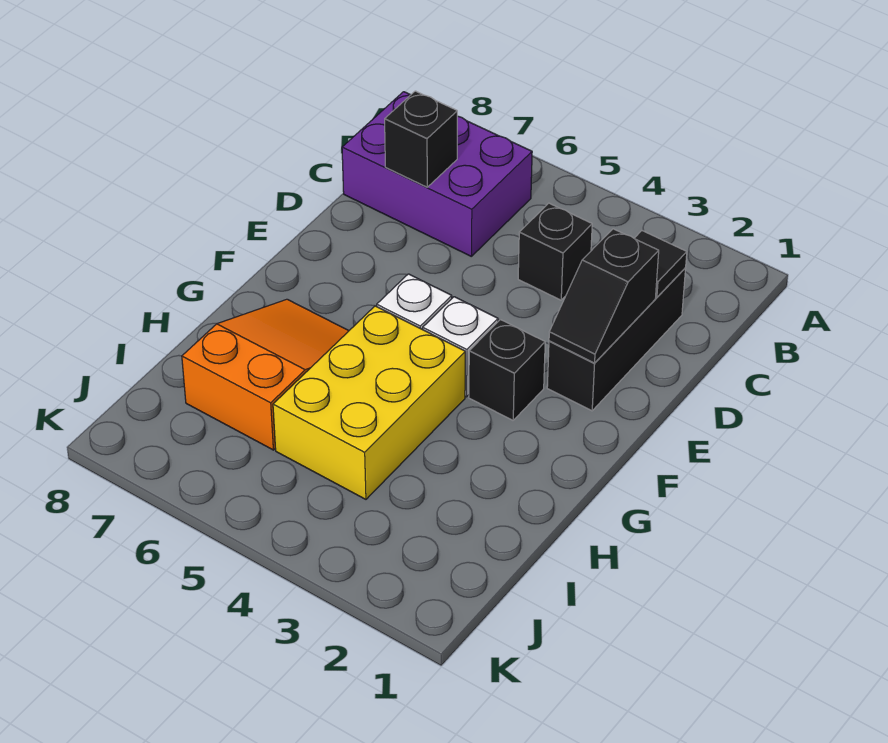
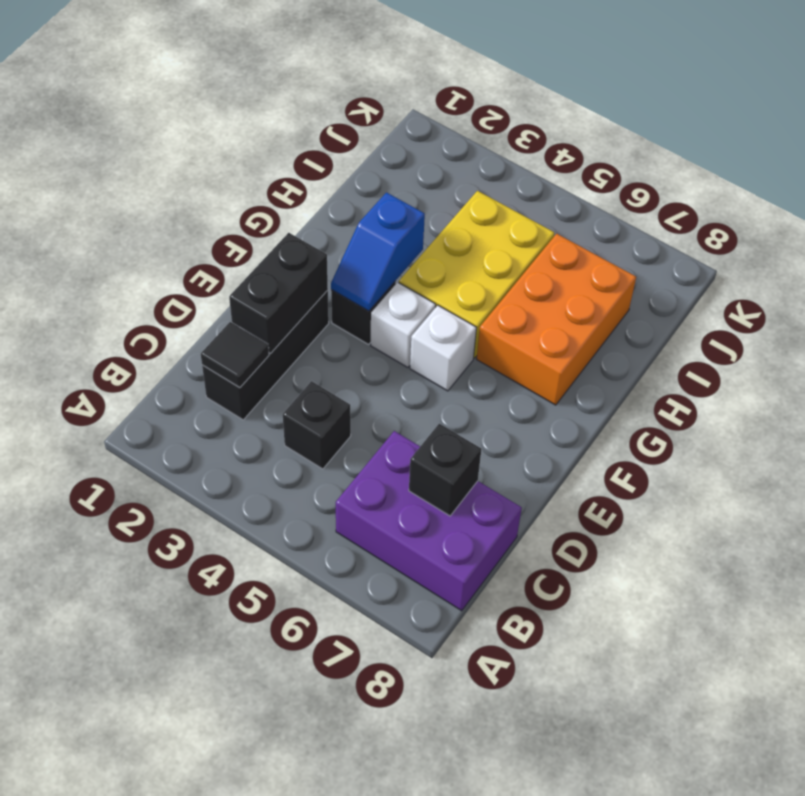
black 1x2 slope [549,229,659,363] -> black 1x2 brick [229,233,328,354]
none -> blue 1x2 slope [331,193,425,311]
orange 2x3 slope [182,299,348,450] -> orange 2x3 brick [477,234,636,405]

